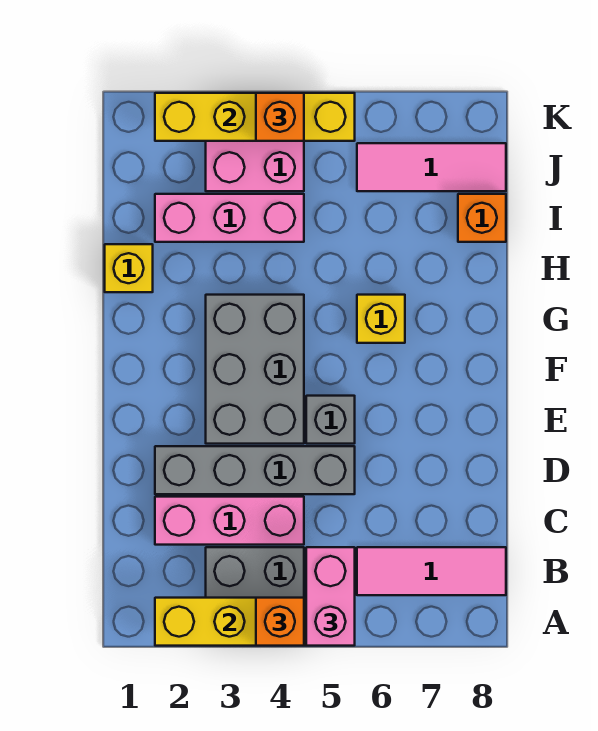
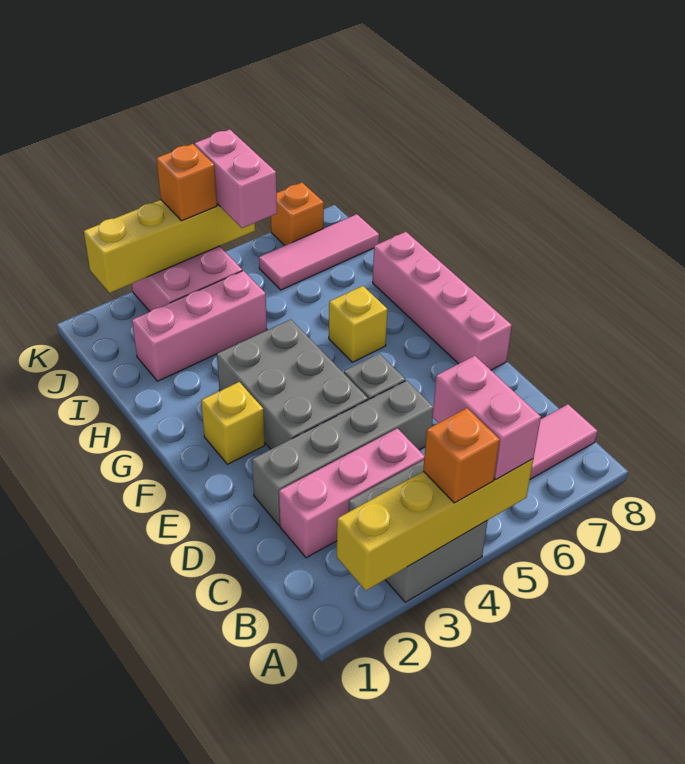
none -> pink 1x4 brick [373,232,512,370]
yellow 1x1 brick [105,244,153,292] -> yellow 1x1 brick moved to [201,382,265,464]
orange 1x1 brick [458,194,506,242] -> orange 1x1 brick moved to [271,183,324,246]
none -> pink 1x2 brick [195,129,277,228]

